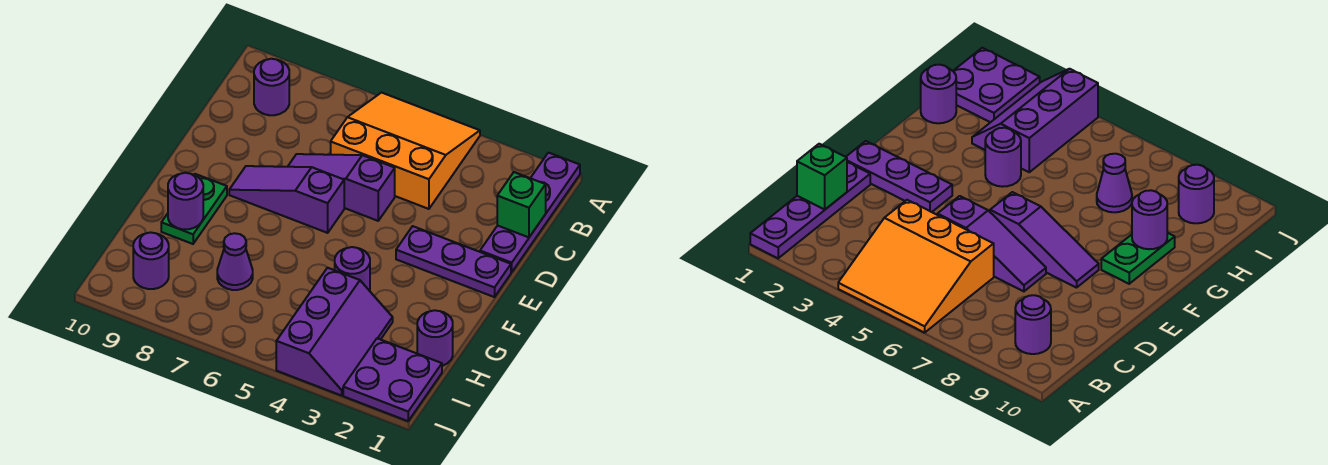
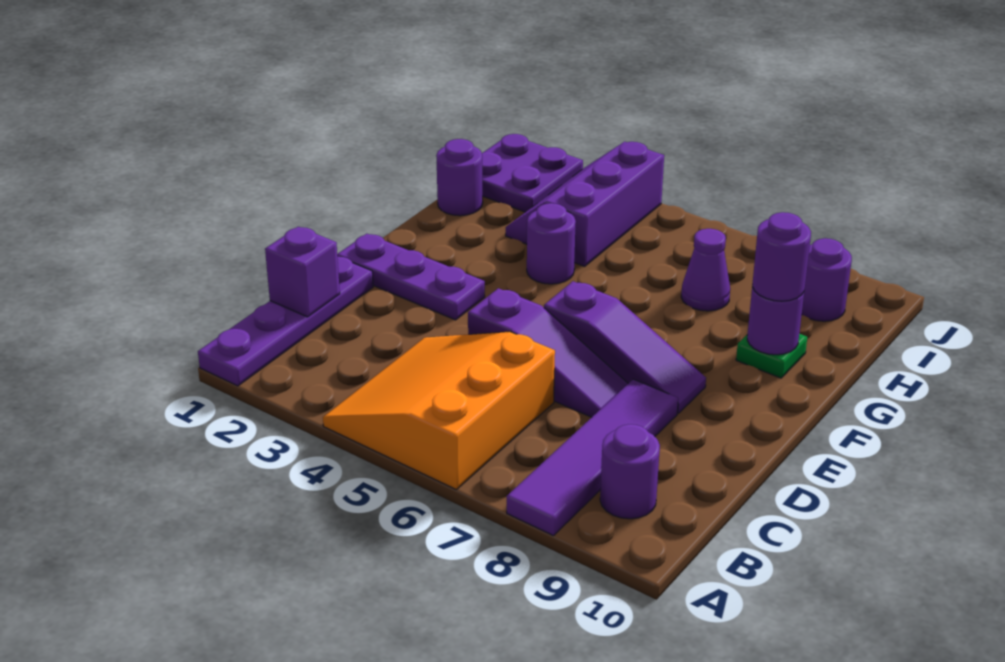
orange 3x3 slope [331,93,480,209] -> orange 3x3 slope turned to [323,331,555,489]
none -> purple 1x4 tile [507,379,678,536]
green 1x1 brick [497,172,546,237] -> purple 1x1 brick [265,227,340,317]
green 1x2 plate [161,174,227,244] -> green 1x1 plate [736,334,807,378]
none -> purple 1x1 round brick [752,212,811,301]

